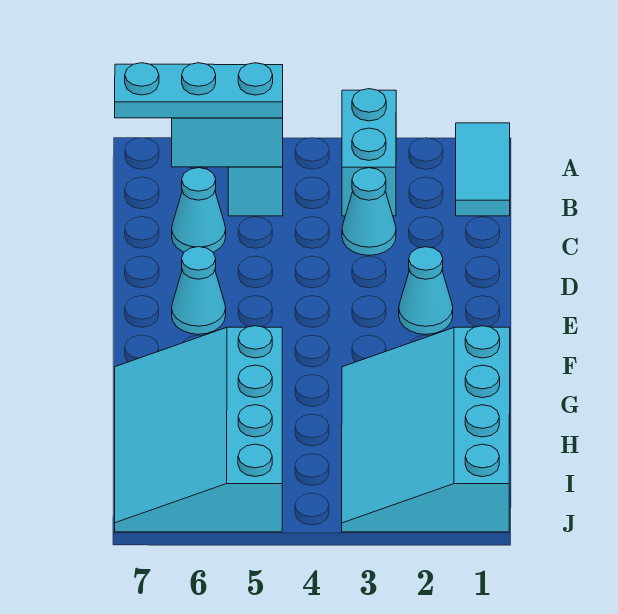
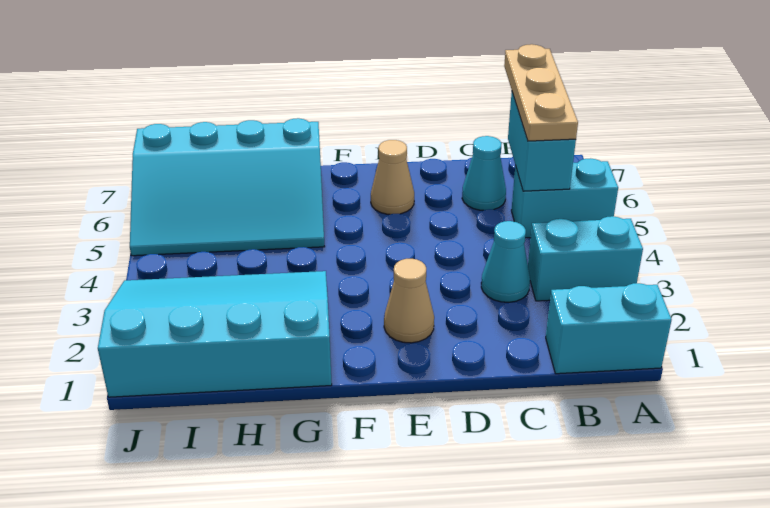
cyan 1x2 tile [456,123,510,216] -> cyan 1x2 brick [546,283,671,374]
cyan 1x3 plate [115,63,283,118] -> tan 1x3 plate [504,44,578,141]
cyan 1x1 cone [399,247,453,335] -> tan 1x1 cone [384,259,434,343]
cyan 1x1 cone [172,247,226,334] -> tan 1x1 cone [371,140,414,214]
cyan 3x4 slope [115,326,282,532] -> cyan 3x4 slope turned to [130,118,325,256]

